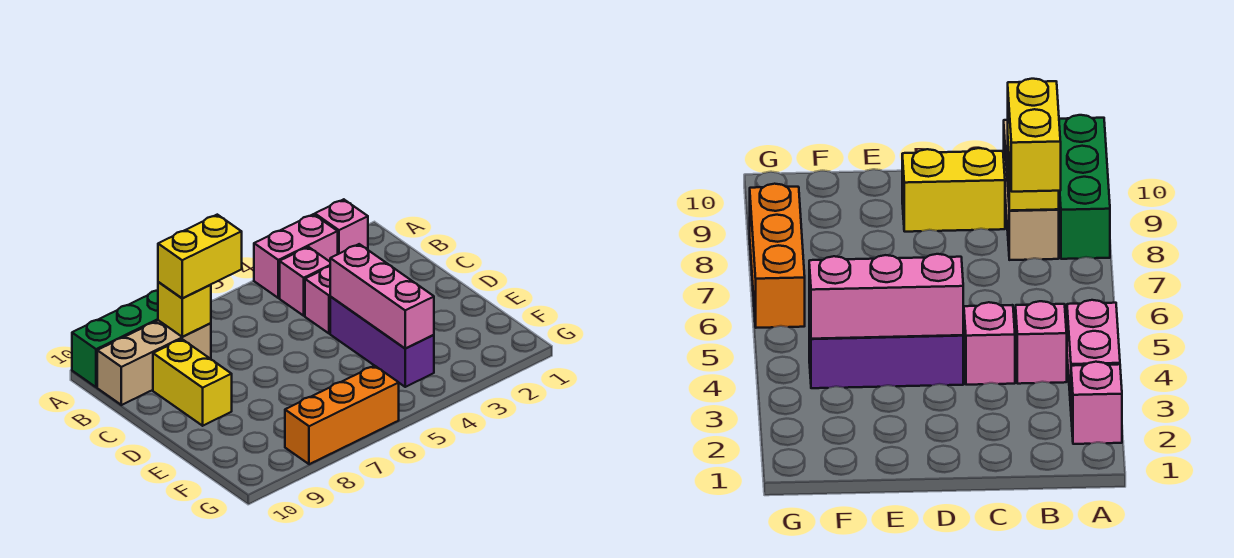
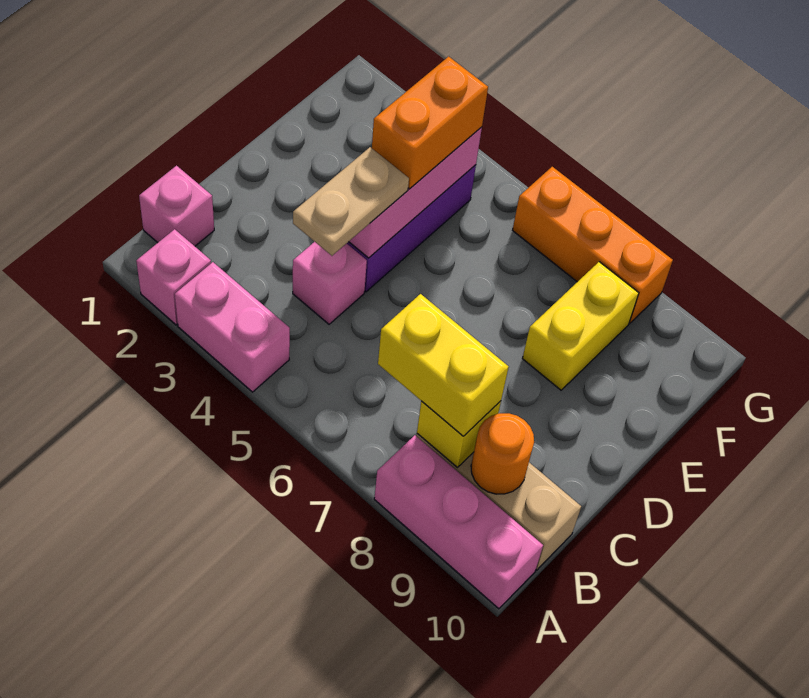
green 1x3 brick [72,290,158,387] -> pink 1x3 brick [374,435,543,609]
pink 1x1 brick [280,247,330,316] -> pink 1x1 brick moved to [139,166,214,246]
none -> orange 1x1 round brick [471,413,534,494]
none -> tan 1x2 plate [293,147,409,256]
yellow 1x2 brick [153,339,232,426] -> yellow 1x2 brick moved to [522,262,639,390]
none -> orange 1x2 brick [372,57,488,189]

